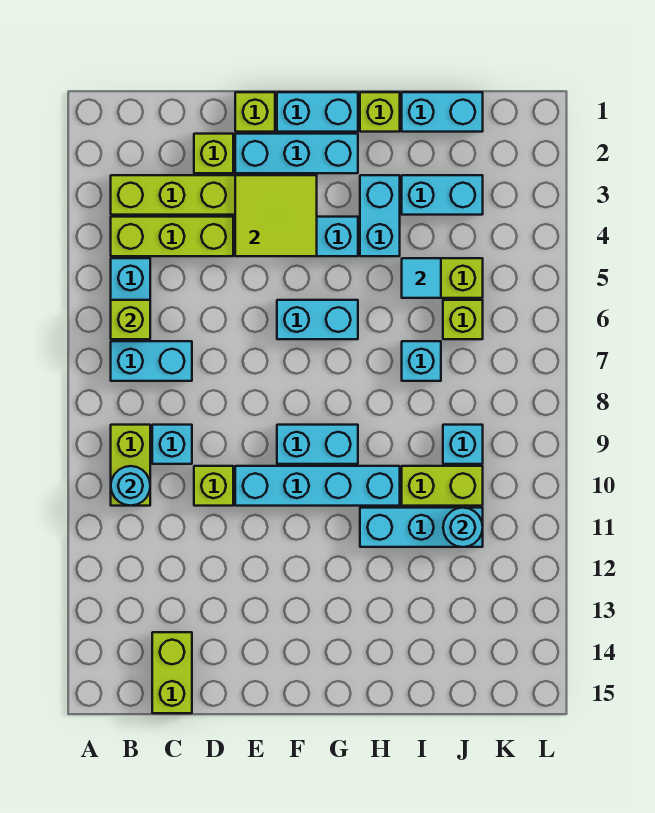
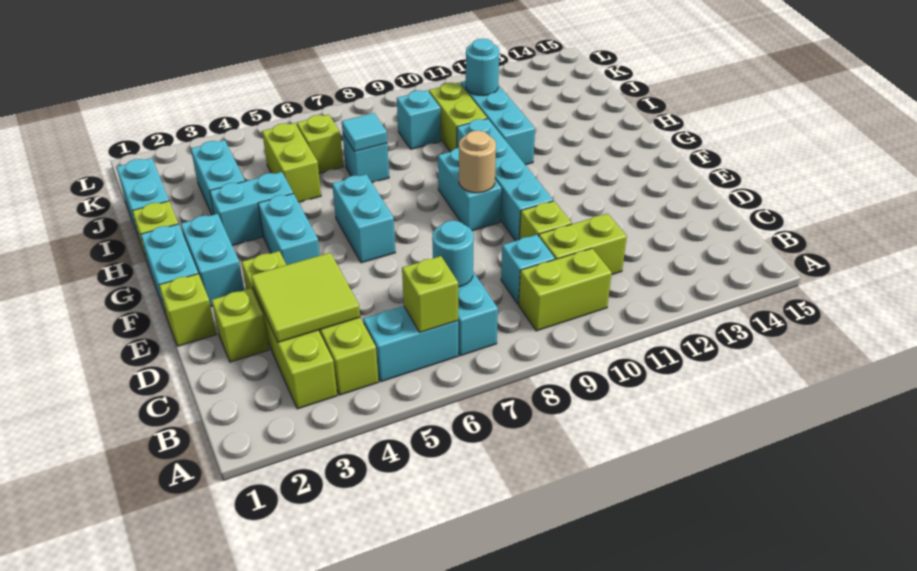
cyan 1x1 round brick [111,466,150,506] -> cyan 1x1 round brick moved to [432,220,474,287]
lime 1x2 brick [152,632,192,713] -> lime 1x2 brick moved to [539,214,627,274]
cyan 1x3 brick [235,134,358,173] -> cyan 1x2 brick [181,214,244,307]
lime 2x2 tile [235,175,317,256] -> lime 2x2 tile moved to [251,253,360,342]
none -> tan 1x1 round brick [459,131,496,193]
cyan 1x1 tile [402,258,441,298] -> cyan 1x1 tile moved to [342,113,387,151]

